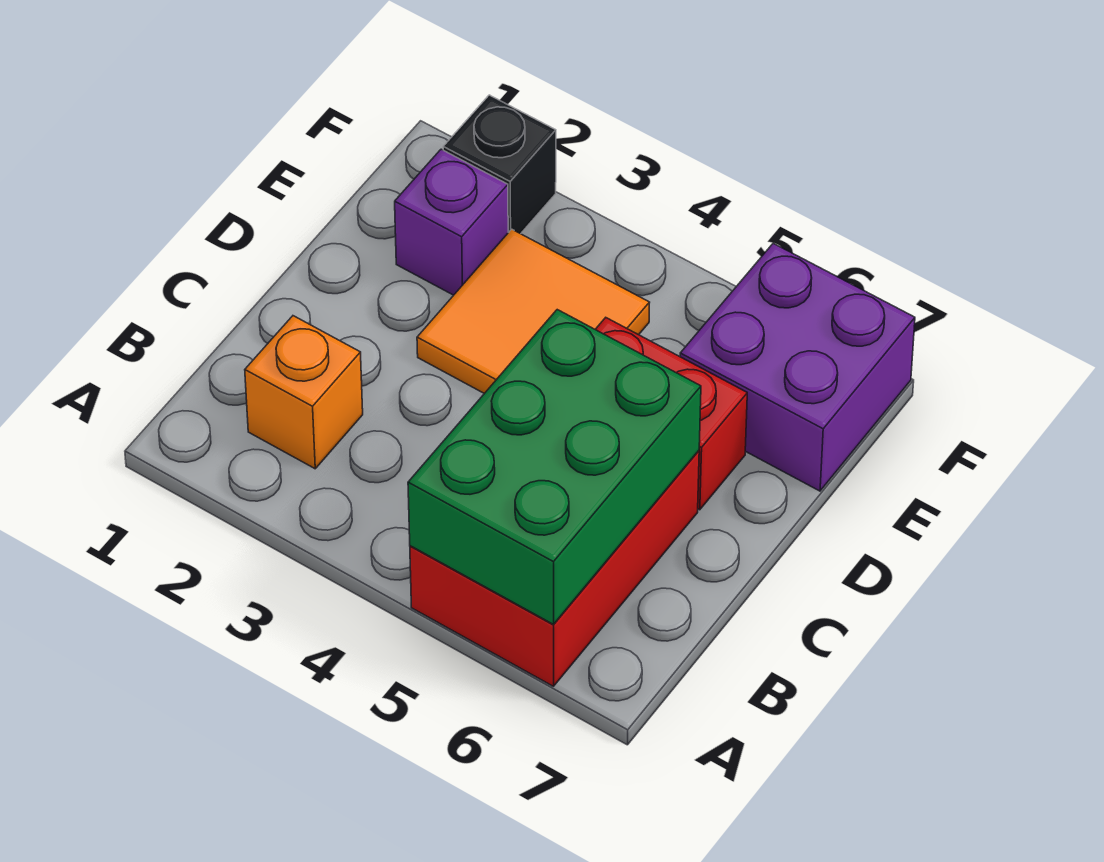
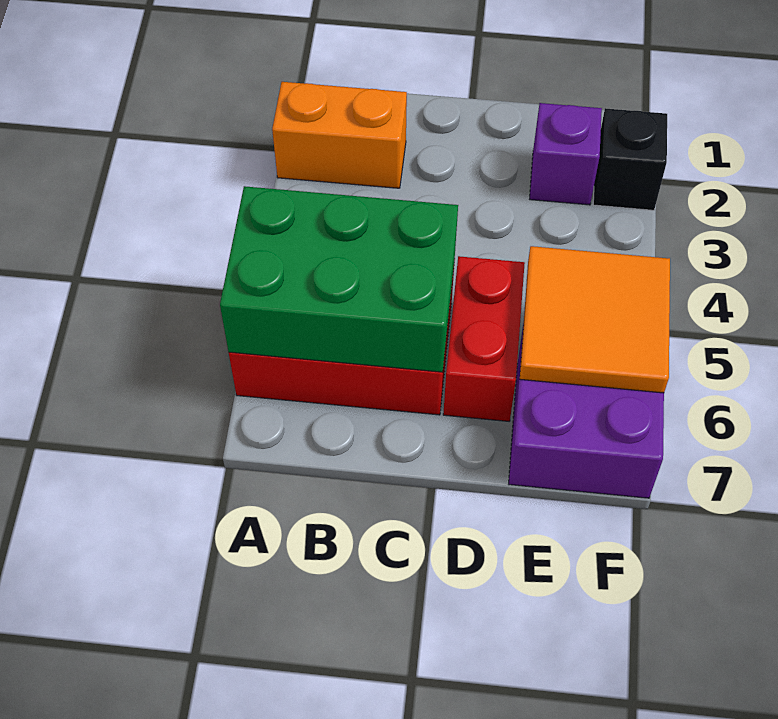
orange 1x1 brick [245,316,363,469] -> orange 1x2 brick [272,82,407,188]
orange 2x2 tile [417,229,650,394] -> orange 2x2 tile moved to [520,246,670,393]

